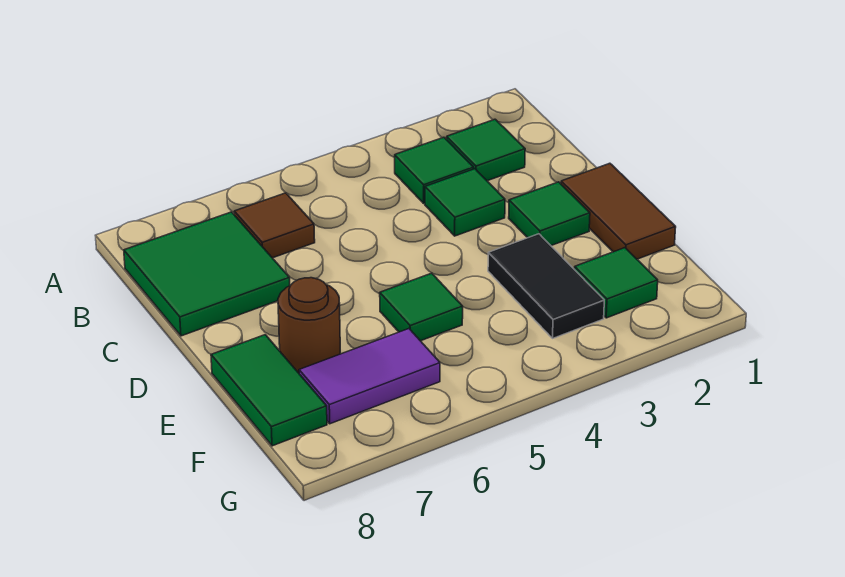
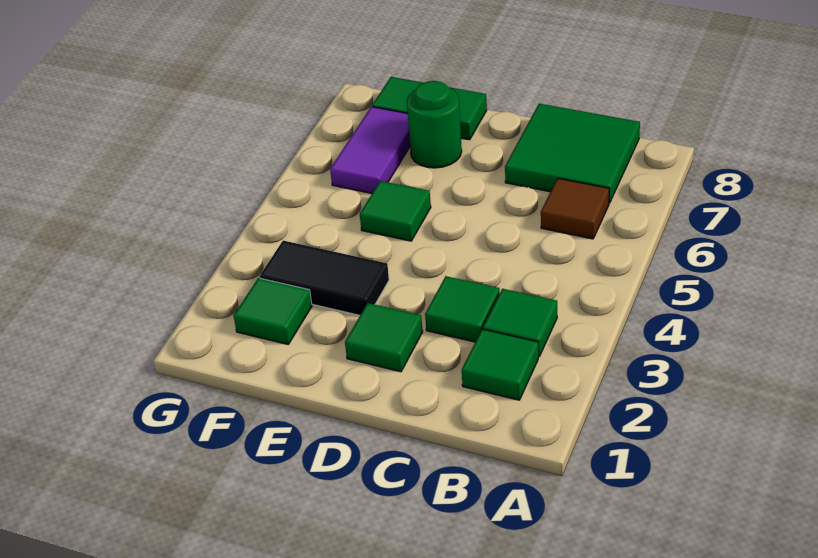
brown 1x2 tile [561,163,676,259] -> none
brown 1x1 round brick [278,278,340,373] -> green 1x1 round brick [407,81,462,168]

